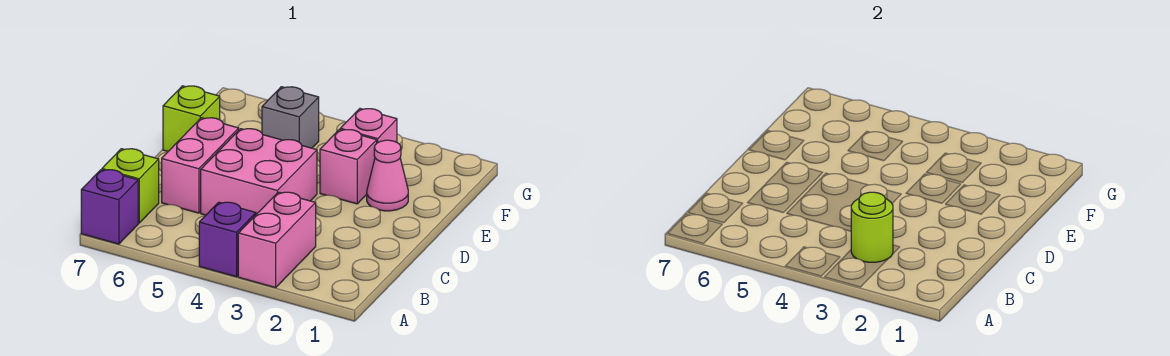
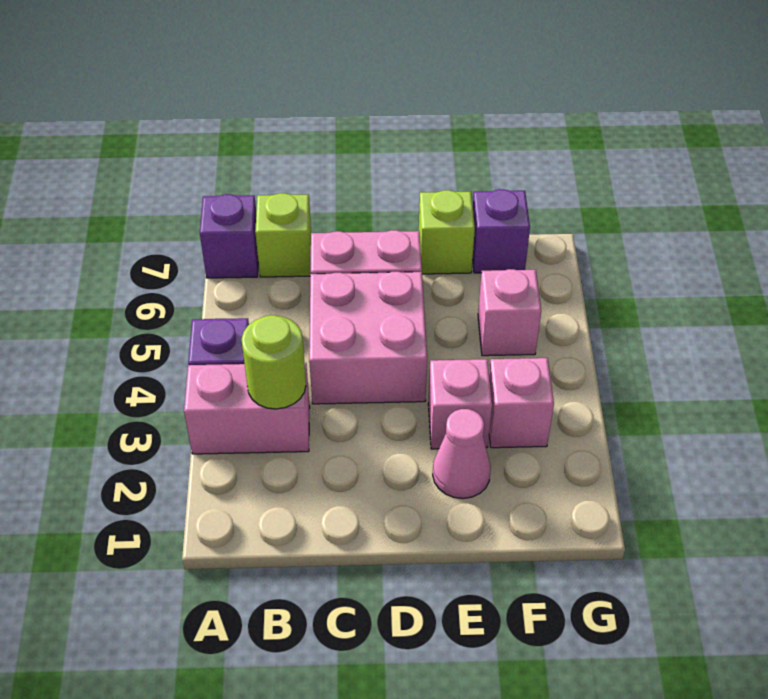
grey 1x1 brick [262,87,319,148] -> pink 1x1 brick [478,269,541,356]
none -> purple 1x1 brick [473,189,530,273]

